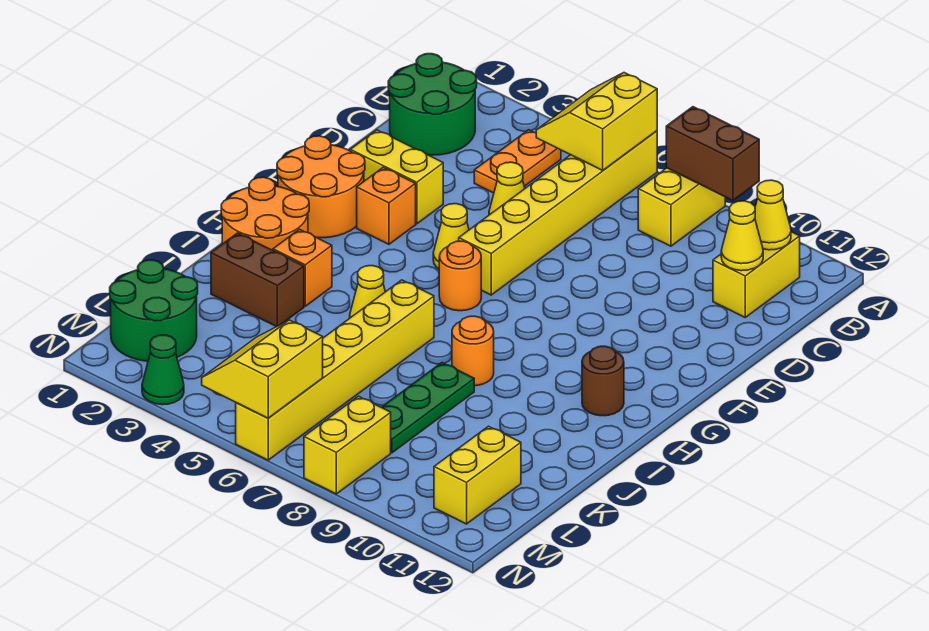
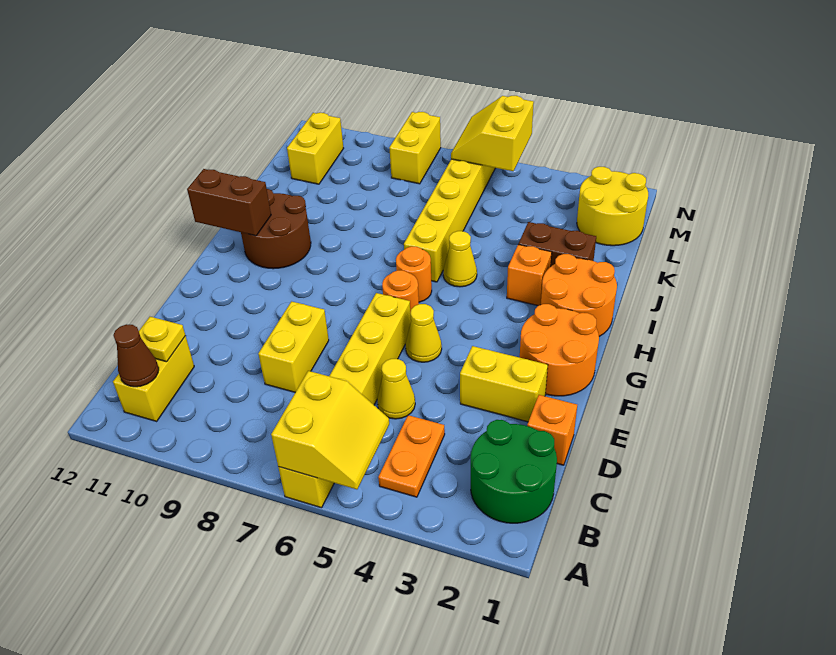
yellow 1x2 brick [638,168,725,246] -> yellow 1x2 brick moved to [258,301,329,392]
brown 1x2 brick [666,107,759,201] -> brown 1x2 brick moved to [187,169,271,236]
yellow 1x1 cone [755,180,791,250] -> brown 1x1 cone [113,324,159,387]
yellow 1x1 cone [721,201,763,271] -> yellow 1x1 plate [139,317,186,362]
orange 1x1 brick [357,167,416,244] -> orange 1x1 brick moved to [527,395,577,465]
brown 1x1 round brick [582,346,624,416] -> brown 2x2 round brick [241,189,311,269]
orange 1x1 round brick [452,316,494,386] -> orange 1x1 round brick moved to [396,246,432,302]
green 1x3 plate [381,363,474,453] -> none
green 2x2 round brick [110,260,198,361] -> yellow 2x2 round brick [577,167,648,246]
yellow 2x2 slope [202,320,323,418] -> yellow 2x2 slope turned to [451,96,534,171]
green 1x1 cone [142,335,184,405] -> none

